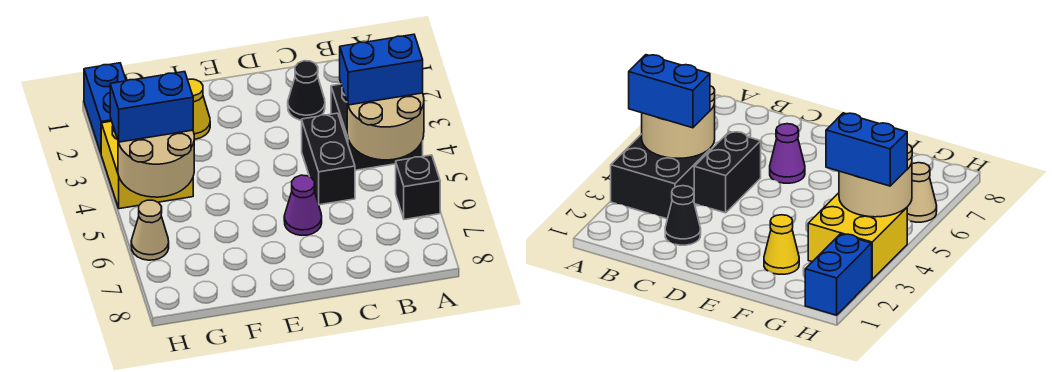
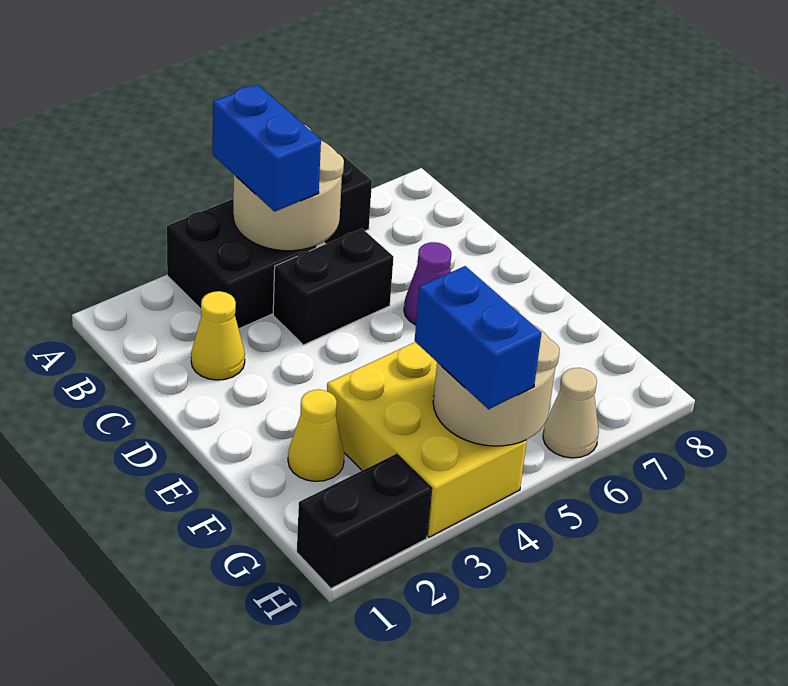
black 1x1 cone [288,61,325,120] -> yellow 1x1 cone [191,291,245,380]
yellow 2x2 brick [101,121,193,209] -> yellow 2x3 brick [327,342,527,537]
blue 1x2 brick [84,63,126,153] -> black 1x2 brick [297,454,432,588]

